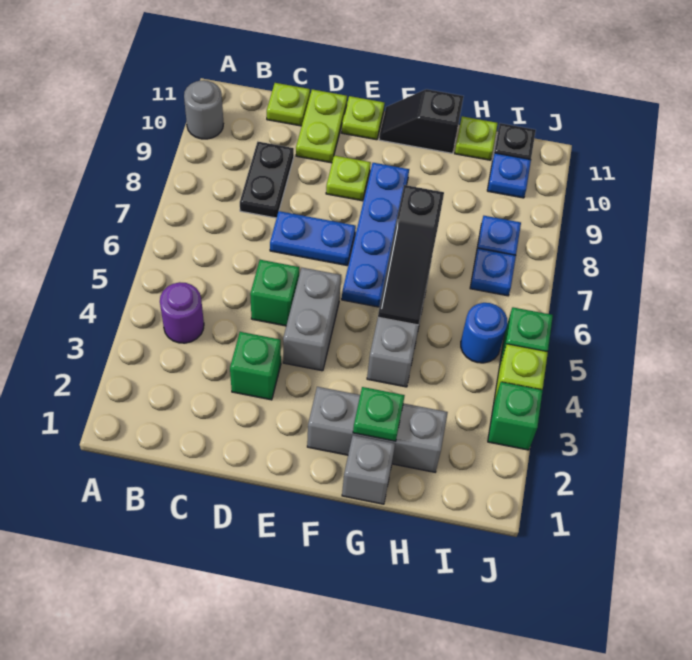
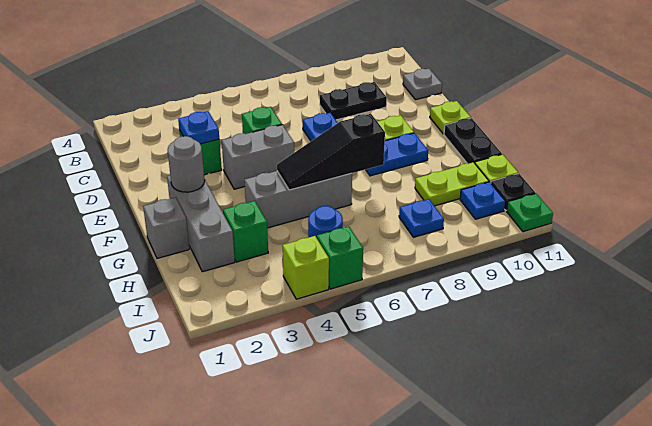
grey 1x1 round brick [184,80,223,139] -> grey 1x1 round brick moved to [168,136,205,192]
purple 1x1 round brick [160,282,204,343] -> none
lime 1x1 plate [267,83,310,126] -> grey 1x1 plate [403,69,442,100]
lime 1x2 plate [296,89,347,163] -> lime 1x2 plate moved to [415,162,489,206]
blue 1x4 plate [342,163,409,307] -> blue 1x2 plate [366,133,428,176]
black 1x2 slope [379,89,464,153] -> black 1x2 plate [444,118,502,164]
green 1x1 plate [353,387,405,441] -> green 1x1 plate moved to [507,194,553,232]
blue 1x1 plate [470,248,516,296] -> blue 1x1 plate moved to [178,111,219,144]
green 1x1 brick [488,382,543,450] -> green 1x1 brick moved to [223,201,268,262]

